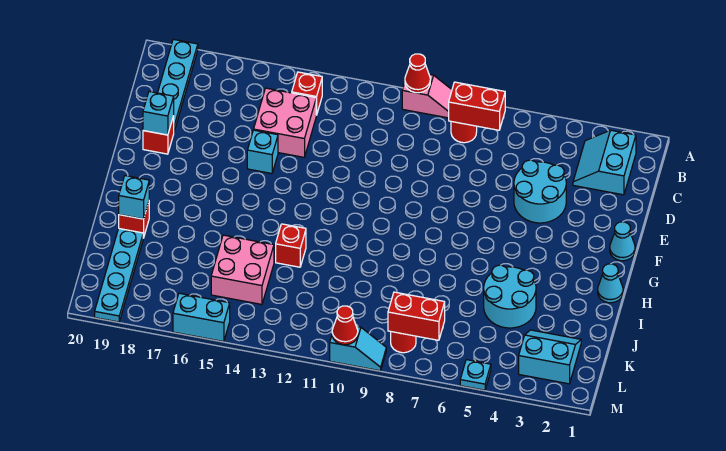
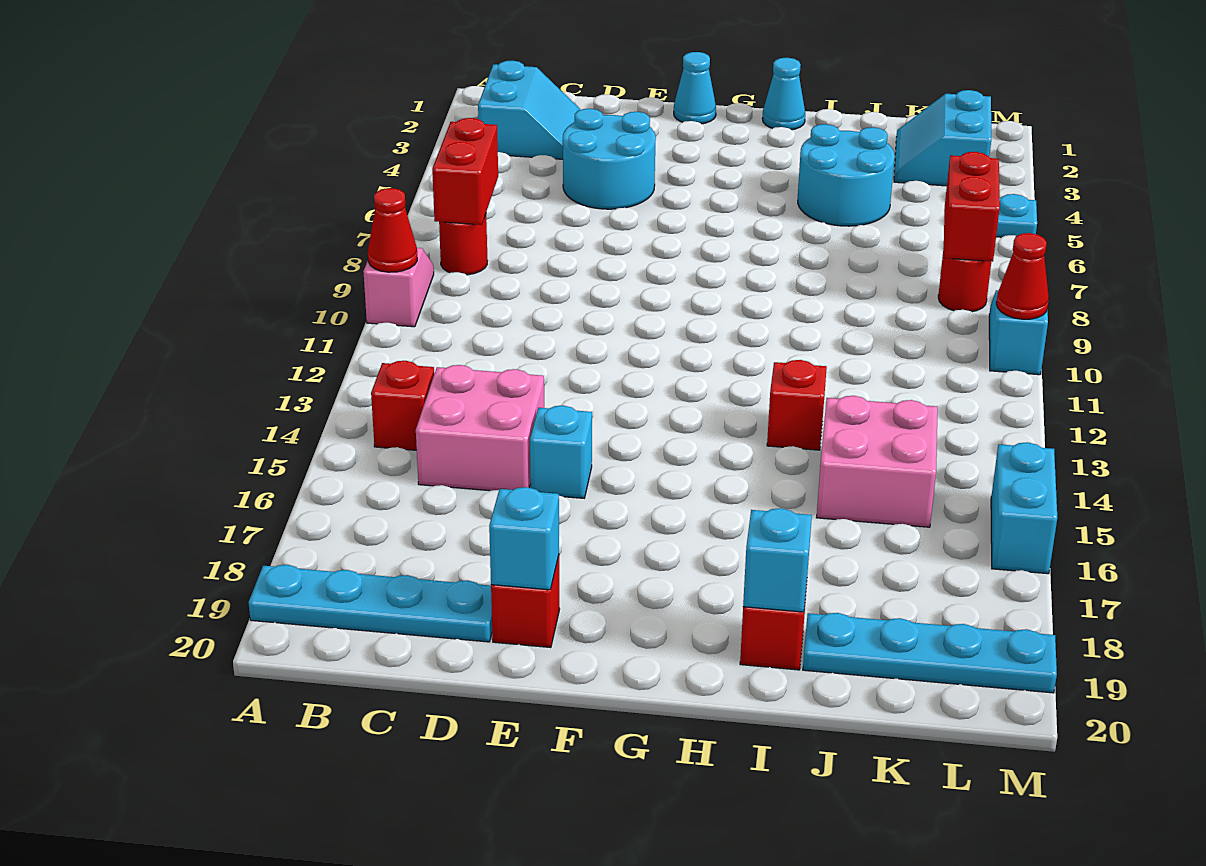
cyan 2x2 slope [573,130,636,195] -> cyan 2x2 slope turned to [478,61,580,159]

